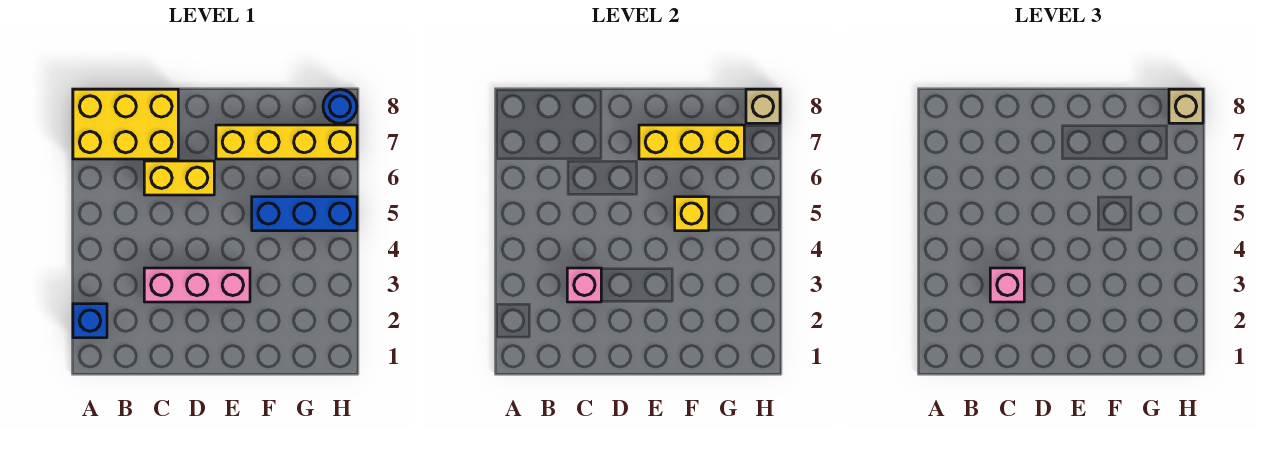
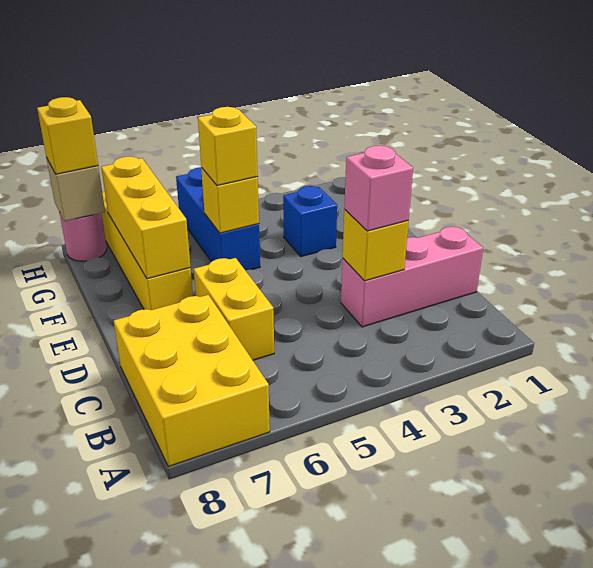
blue 1x1 brick [73,304,107,338] -> blue 1x1 brick moved to [283,186,337,256]
pink 1x3 brick [144,268,250,302] -> pink 1x3 brick turned to [341,227,483,327]
pink 1x1 brick [567,268,601,302] -> yellow 1x1 brick [343,210,409,281]
none -> yellow 1x1 brick [198,107,258,186]
blue 1x1 round brick [323,90,357,123] -> pink 1x1 round brick [60,213,107,261]
tan 1x1 brick [1169,89,1203,123] -> yellow 1x1 brick [37,97,98,174]

